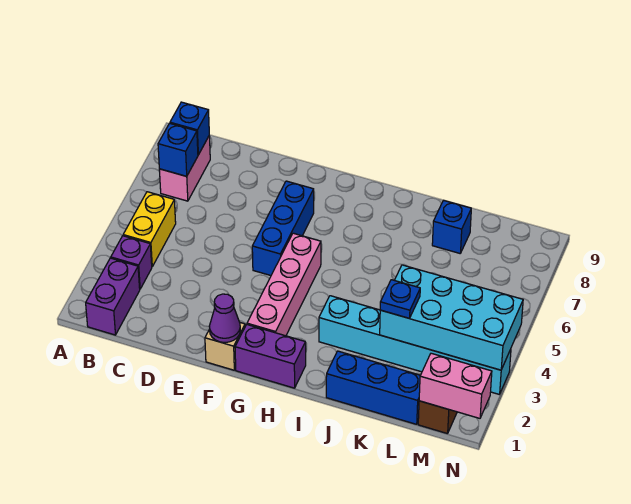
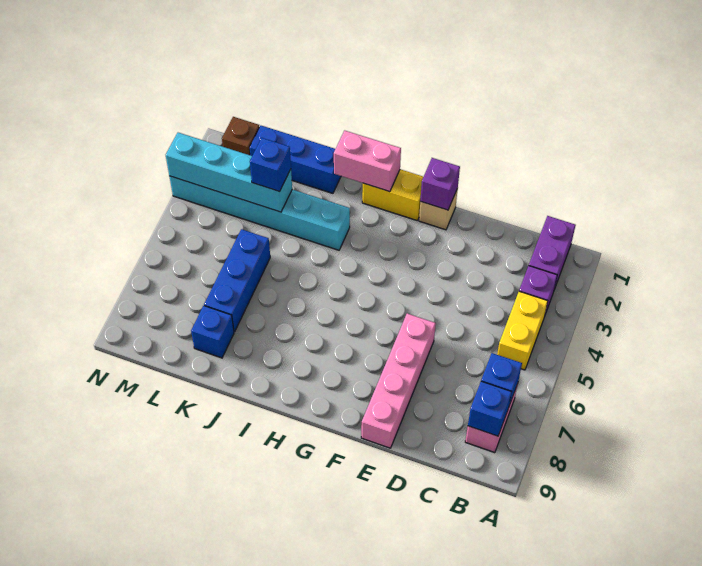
purple 1x1 cone [209,294,240,342] -> purple 1x1 brick [420,158,460,210]
blue 1x3 brick [252,181,314,276] -> blue 1x3 brick moved to [204,229,270,332]
purple 1x2 brick [235,325,306,388] -> yellow 1x2 brick [362,169,423,221]
pink 1x4 brick [247,233,321,336] -> pink 1x4 brick moved to [361,314,436,448]
cyan 2x4 brick [380,265,523,370] -> cyan 1x4 brick [166,133,292,212]
blue 1x1 plate [380,280,420,318] -> blue 1x1 brick [250,138,291,192]
pink 1x2 brick [419,353,492,418] -> pink 1x2 brick moved to [334,130,401,192]

